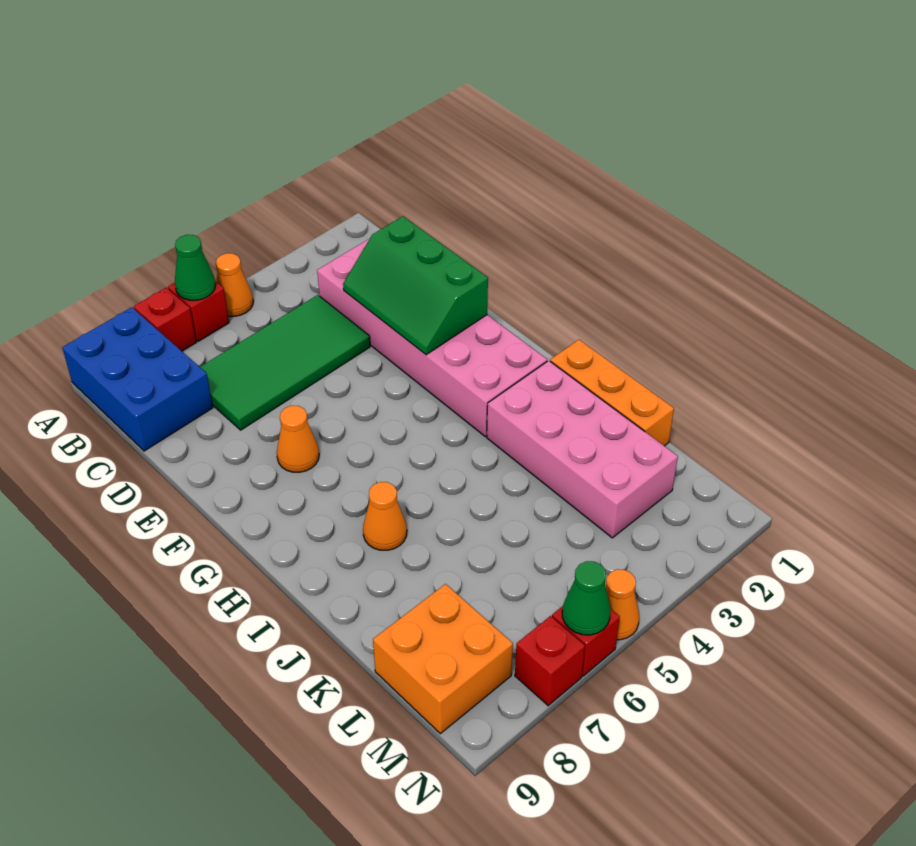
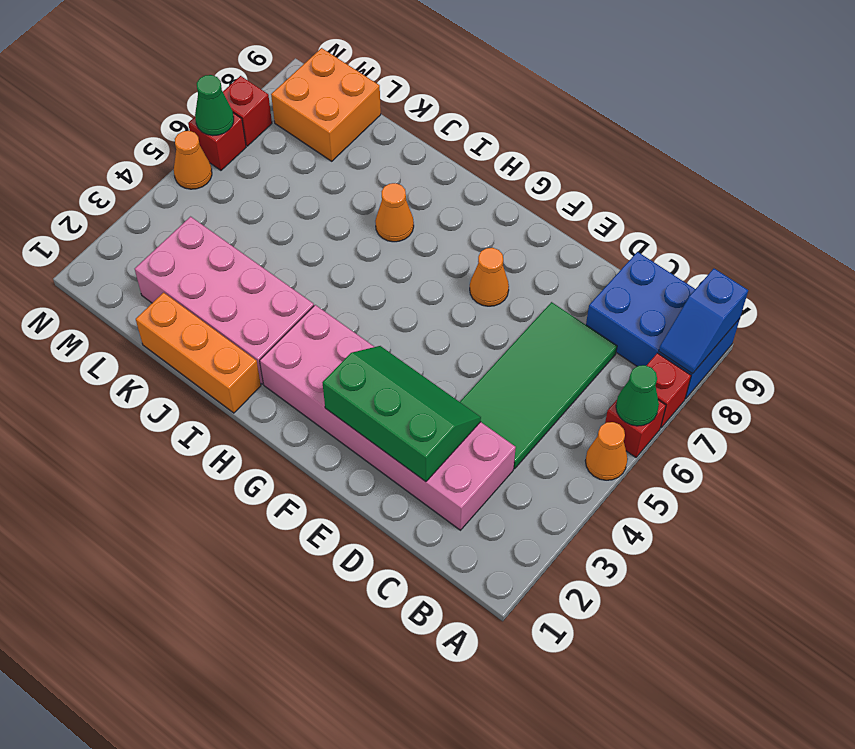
none -> blue 1x2 slope [659,269,748,374]

